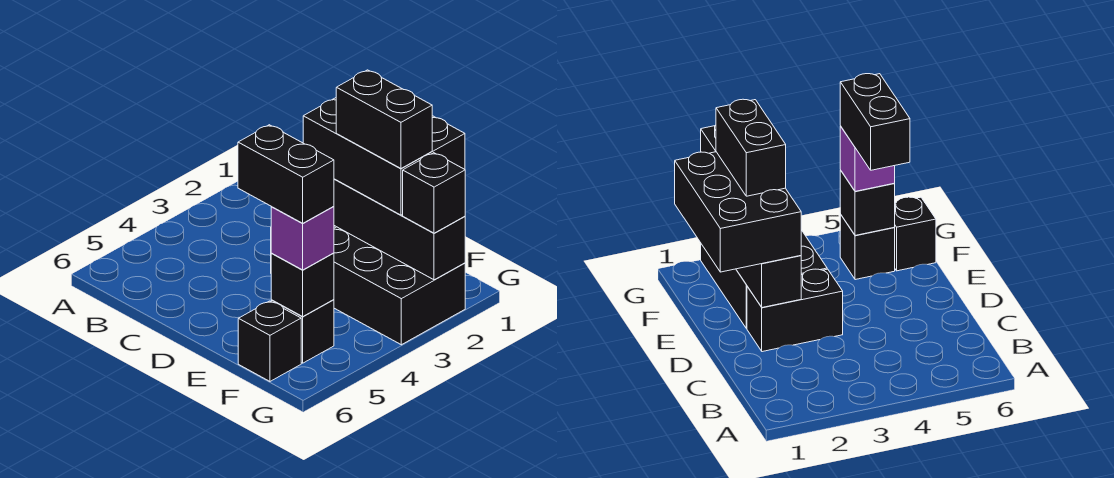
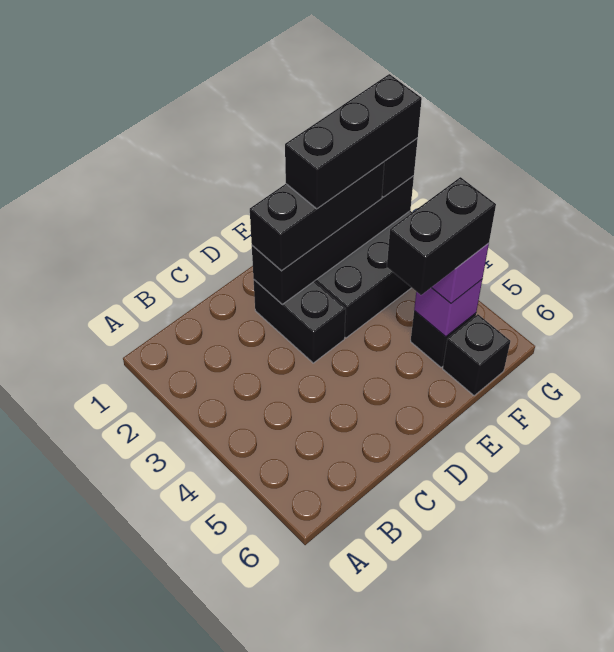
black 2x3 brick [303,98,465,215] -> black 1x3 brick [250,162,384,271]
black 1x2 brick [336,70,432,168] -> black 1x3 brick [285,74,422,209]
black 1x1 brick [271,253,334,316] -> purple 1x1 brick [414,280,482,337]

